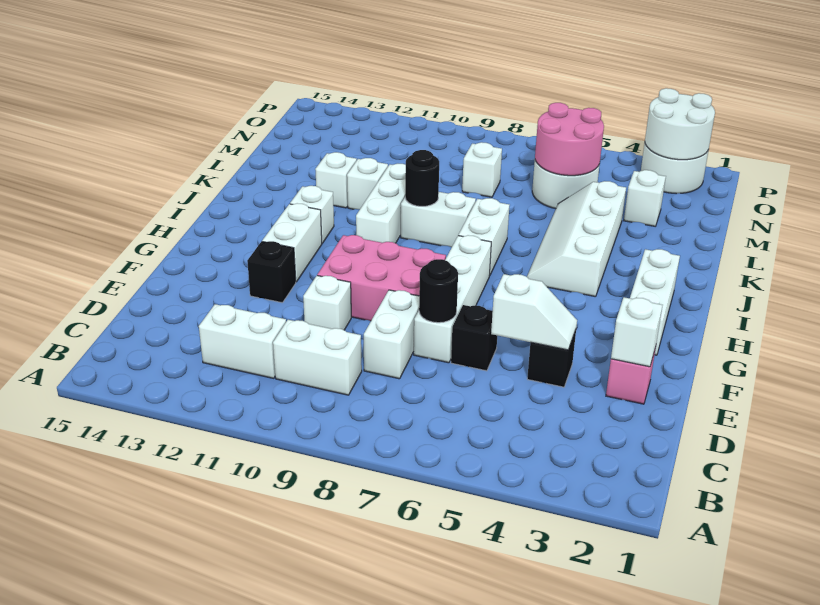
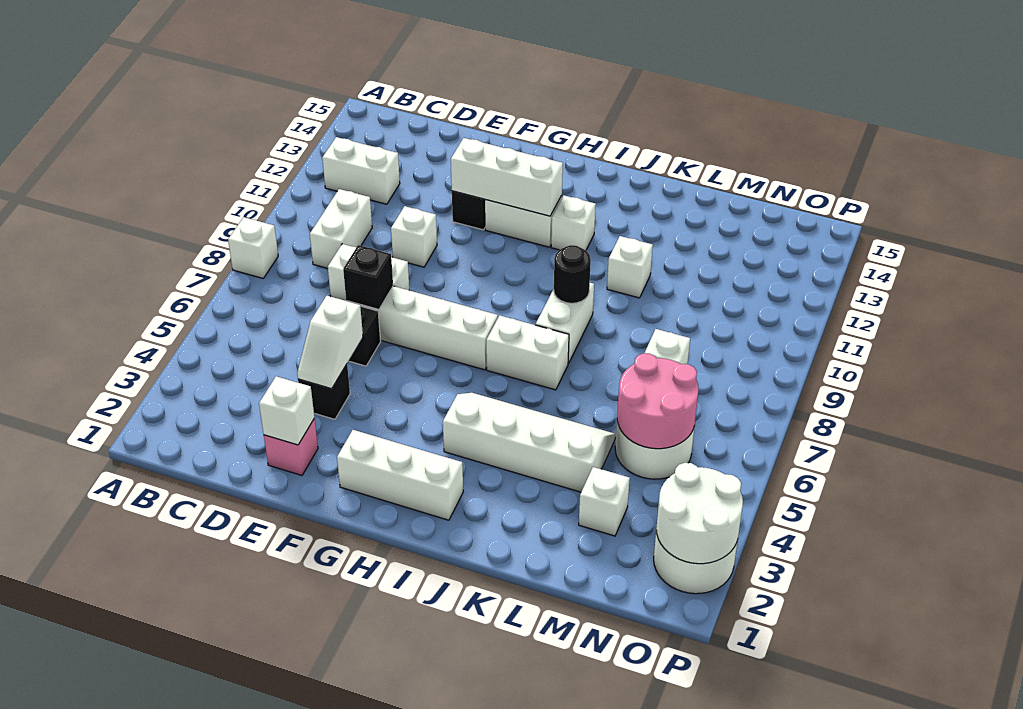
white 1x2 brick [199,304,286,378] -> white 1x2 brick turned to [322,137,400,204]
black 1x1 round brick [419,259,458,323] -> black 1x1 brick [343,245,393,310]
pink 2x3 brick [317,235,446,321] -> none
white 1x3 brick [356,164,406,243] -> white 1x3 brick moved to [451,138,563,216]
white 1x1 brick [315,152,357,208] -> white 1x1 brick moved to [228,217,278,278]

